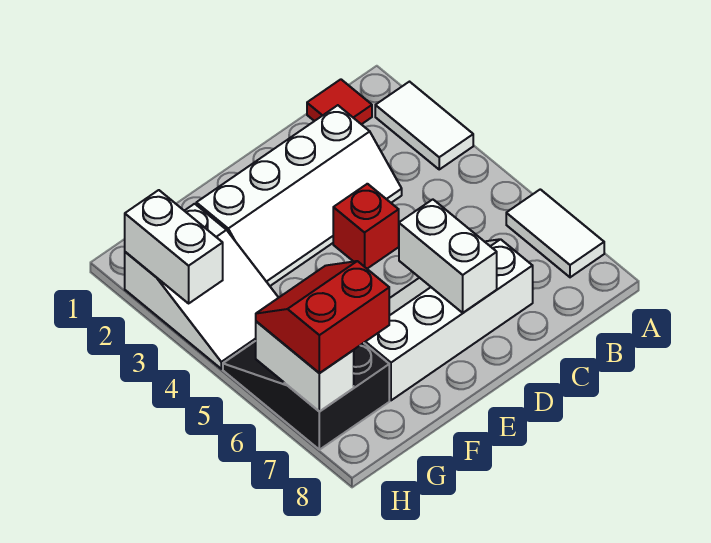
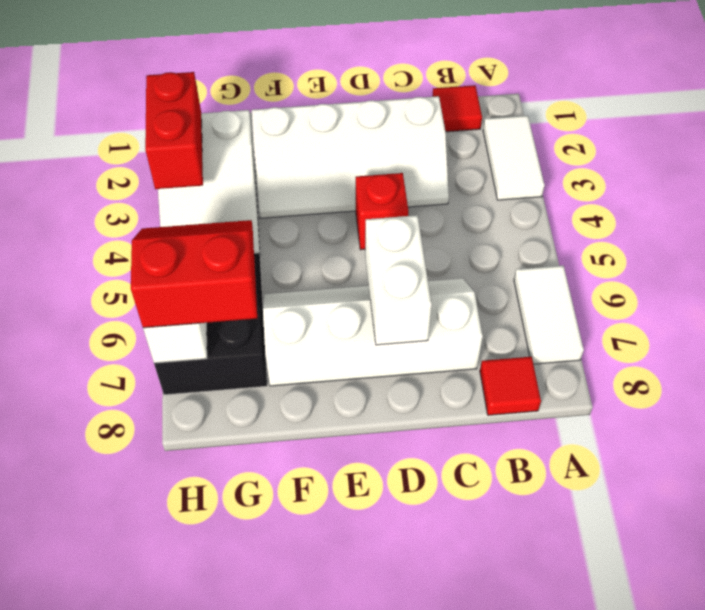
none -> red 1x1 tile [480,357,541,415]
white 1x2 brick [125,190,223,303] -> red 1x2 brick [145,72,203,189]

